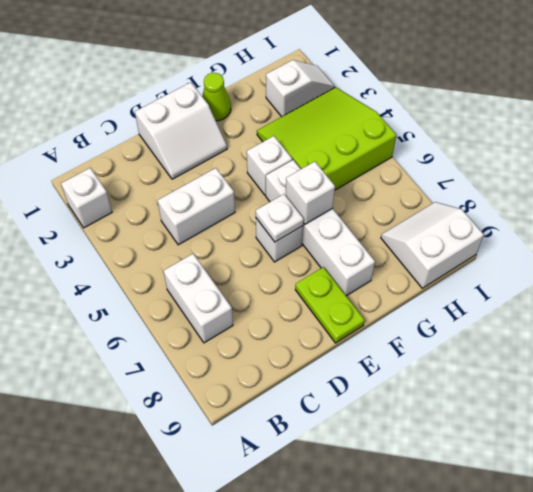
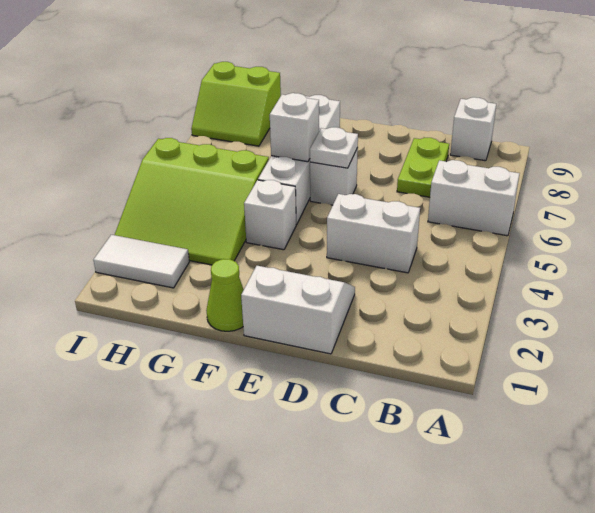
white 1x1 brick [61,168,112,228] -> white 1x1 brick moved to [450,97,496,161]
white 1x2 brick [164,254,233,343] -> white 1x2 brick turned to [428,160,520,236]
lime 1x2 plate [295,267,365,343] -> lime 1x2 plate moved to [397,138,449,197]
white 1x2 slope [266,60,335,117] -> white 1x2 tile [94,235,189,288]
white 2x2 slope [381,202,484,288] -> lime 2x2 slope [191,62,281,146]

